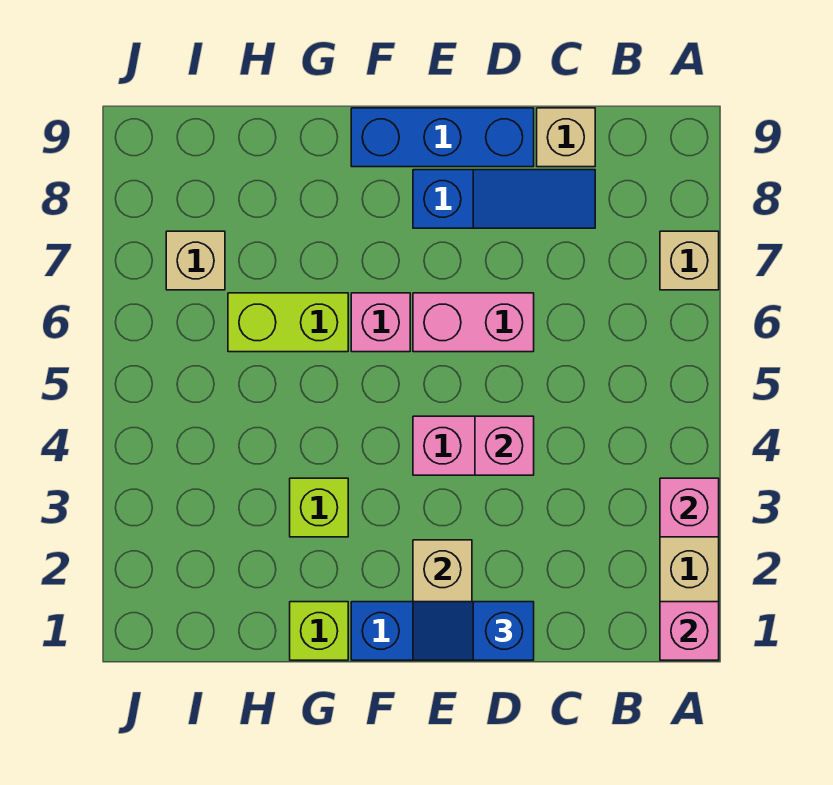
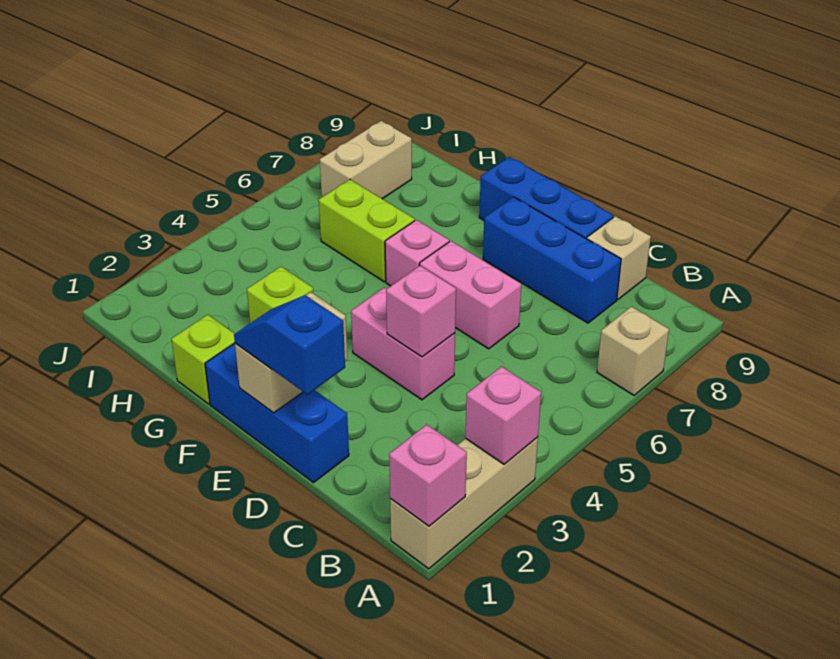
blue 1x3 slope [413,170,595,228] -> blue 1x3 brick [483,197,621,323]
tan 1x1 brick [166,231,225,290] -> tan 1x2 brick [320,121,412,199]

